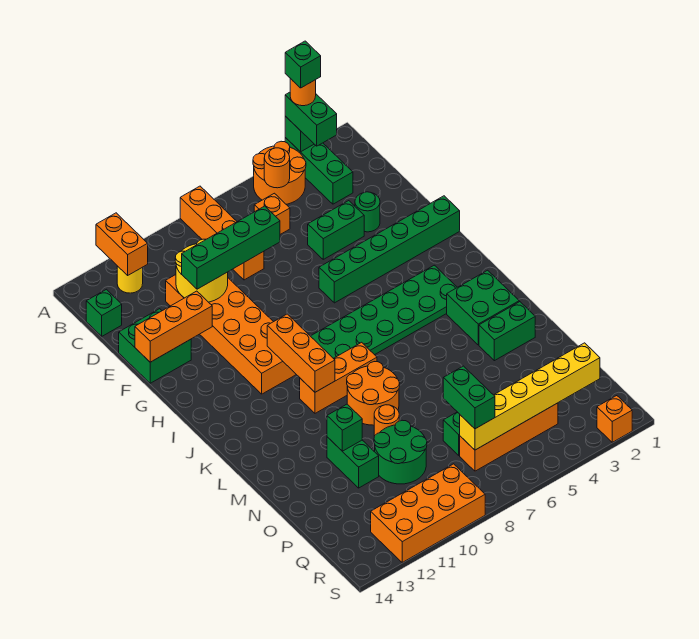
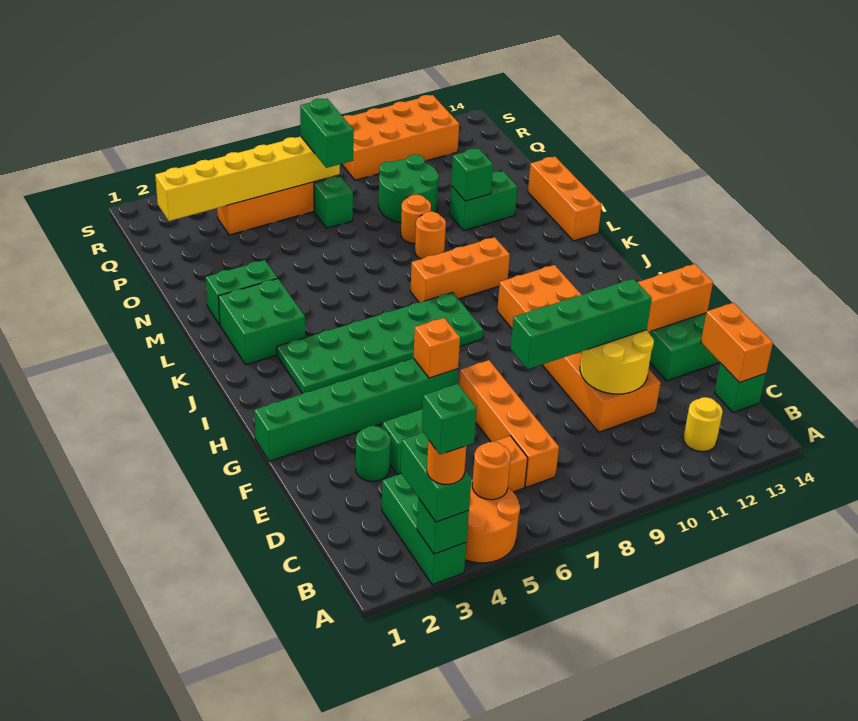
orange 1x4 brick [180,186,264,280] -> orange 1x4 brick moved to [459,360,559,487]
orange 1x2 brick [96,213,148,275] -> orange 1x2 brick moved to [701,303,773,383]
orange 1x3 brick [267,314,335,392] -> orange 1x3 brick moved to [528,157,602,241]
orange 2x2 round brick [347,362,400,425] -> orange 1x1 round brick [415,211,446,259]
green 1x2 brick [327,437,379,488] -> green 1x2 brick turned to [450,171,517,231]
orange 1x1 brick [597,396,632,442] -> orange 1x1 brick moved to [414,318,460,378]

